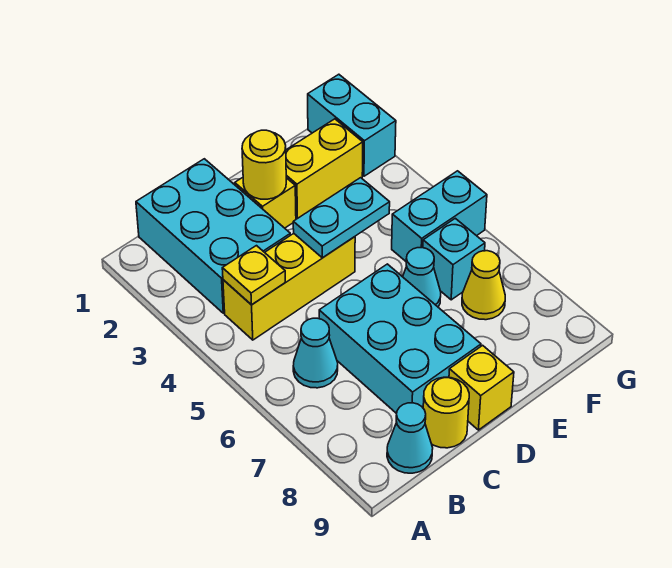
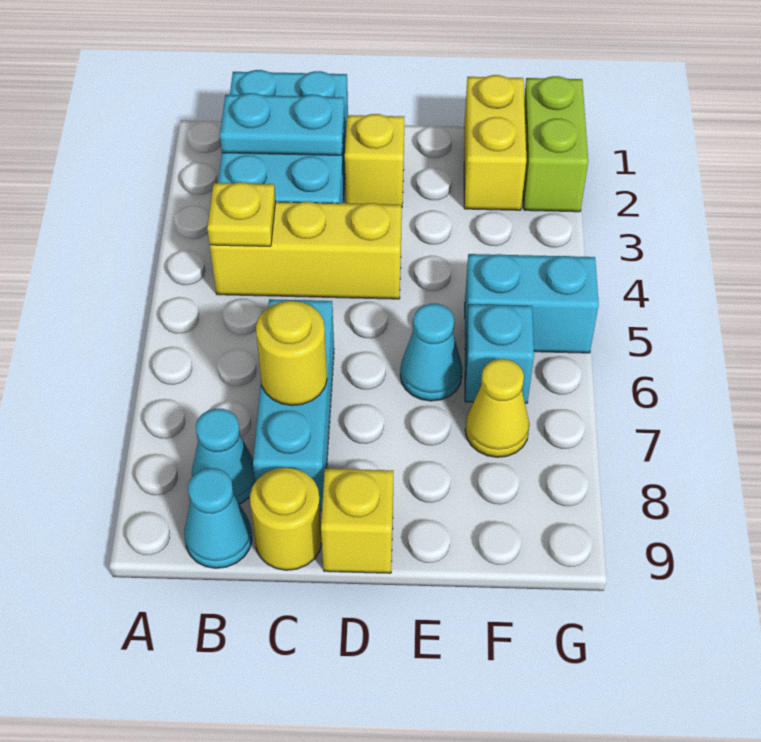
cyan 1x1 cone [293,318,338,388] -> cyan 1x1 cone moved to [192,409,255,504]
cyan 2x3 brick [319,264,481,414] -> cyan 1x3 brick [253,299,334,510]
yellow 1x1 round brick [242,130,286,199] -> yellow 1x1 round brick moved to [256,301,327,405]
cyan 1x2 plate [293,178,390,258] -> cyan 1x2 plate moved to [220,93,344,155]
yellow 1x2 brick [286,119,363,219] -> yellow 1x2 brick turned to [464,75,527,210]
cyan 1x2 brick [308,74,396,176] -> lime 1x2 brick [523,76,588,212]

